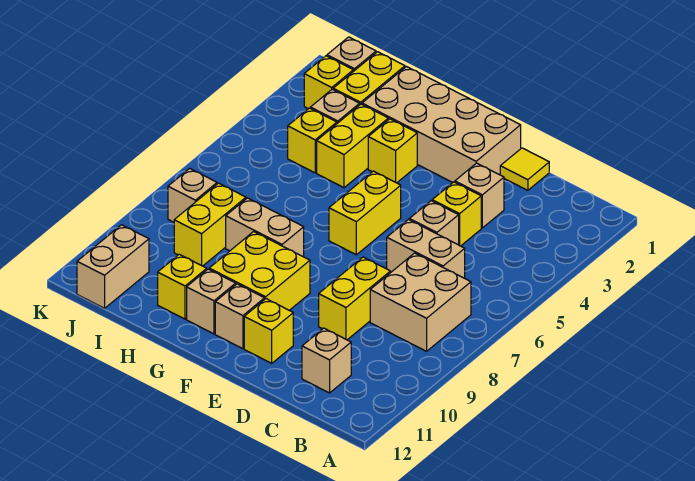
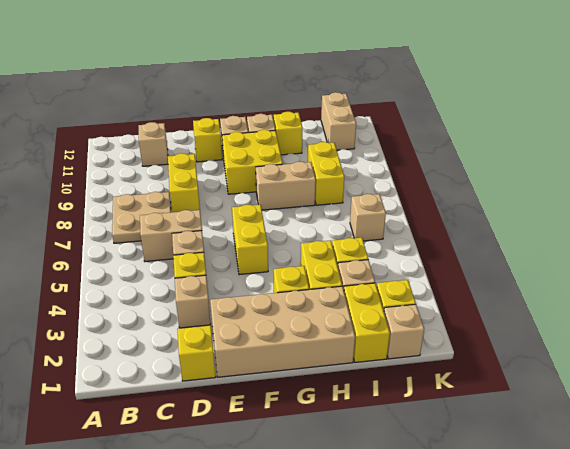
tan 2x2 brick [370,253,471,351] -> tan 2x2 plate [112,192,171,243]
yellow 1x1 tile [500,148,549,190] -> yellow 1x1 brick [178,325,216,381]
tan 1x1 brick [168,168,217,222] -> tan 1x1 brick moved to [350,194,386,241]

